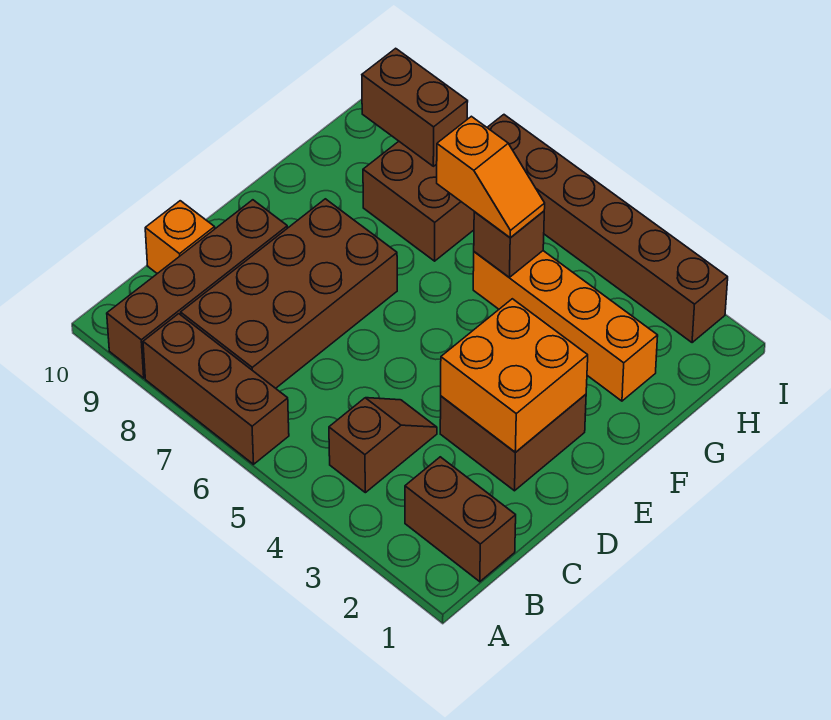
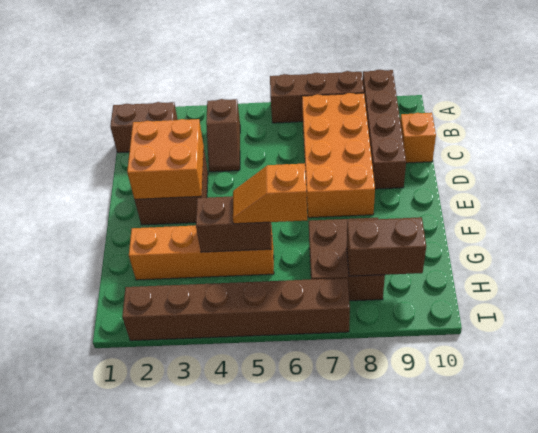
brown 2x4 brick [181,199,397,388] -> orange 2x4 brick [302,93,375,218]
brown 1x1 brick [474,211,544,277] -> brown 1x2 brick [196,196,272,252]

